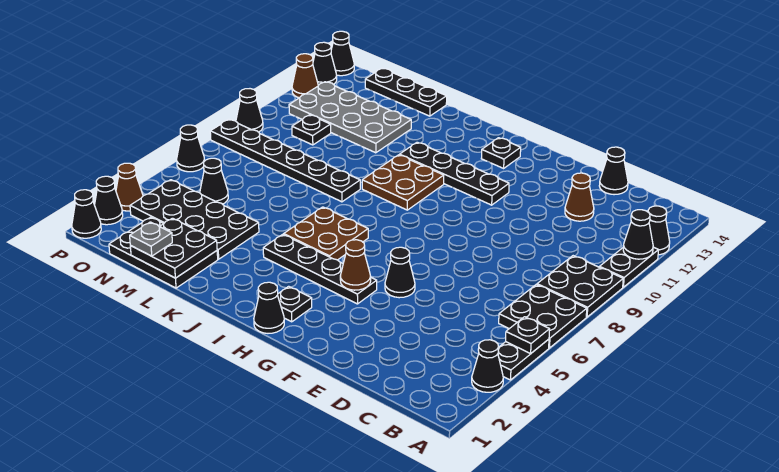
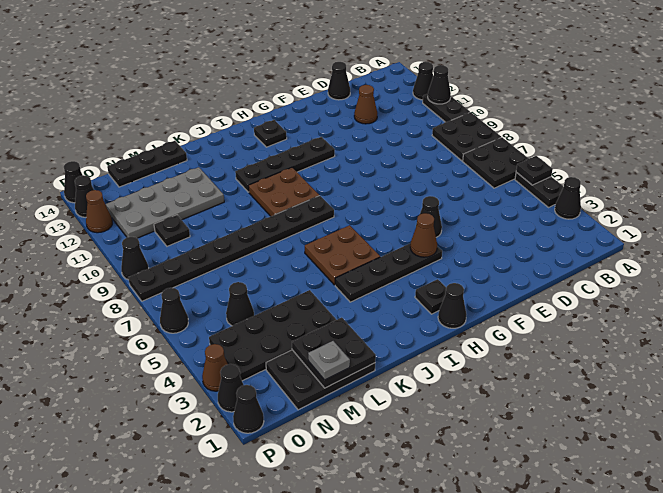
black 1x6 plate [210,119,360,202] -> black 1x8 plate [128,196,334,301]

